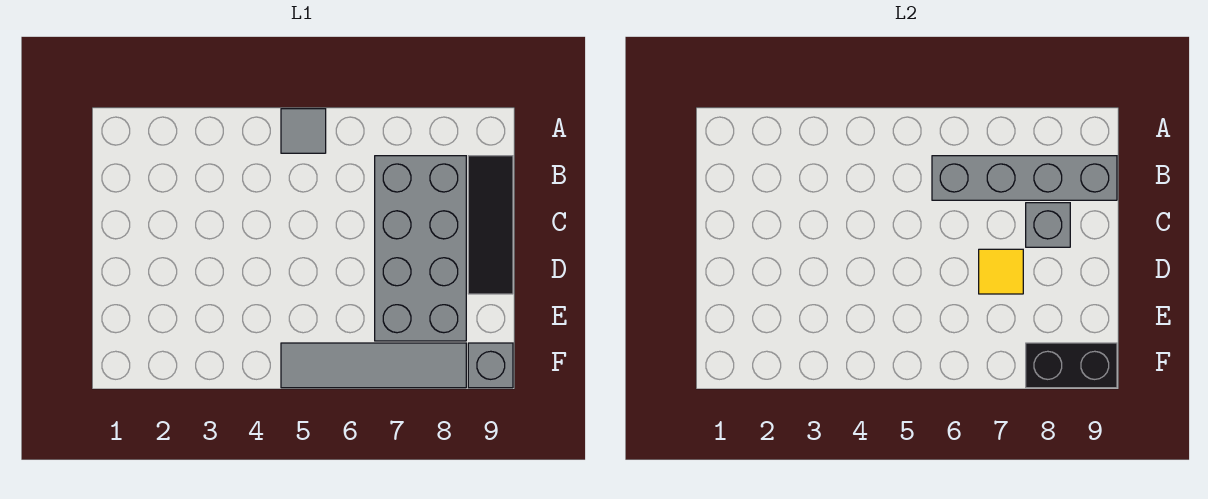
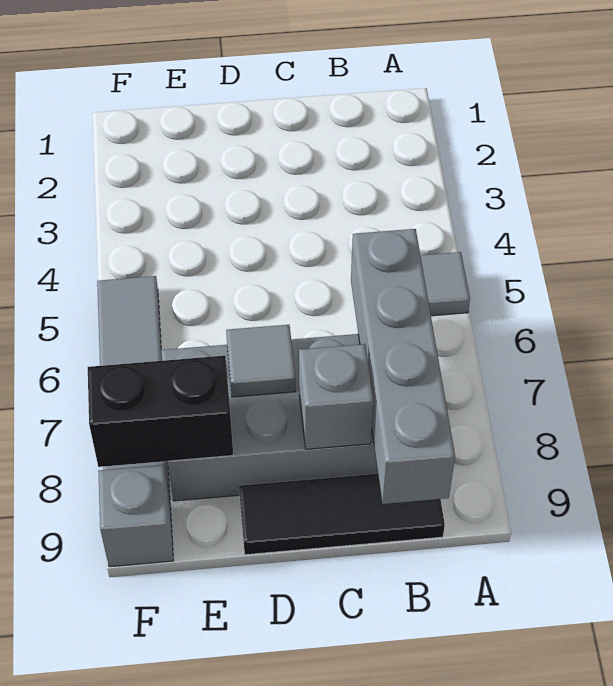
yellow 1x1 tile [979,249,1023,294] -> grey 1x1 tile [226,325,296,397]
black 1x2 brick [1026,343,1117,388] -> black 1x2 brick turned to [88,356,233,467]

